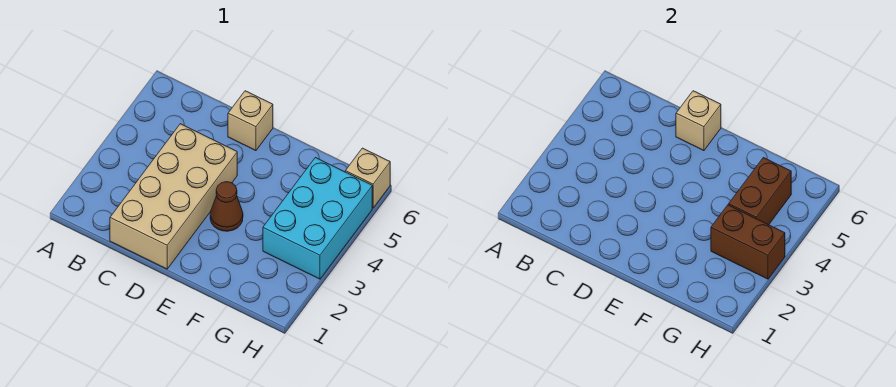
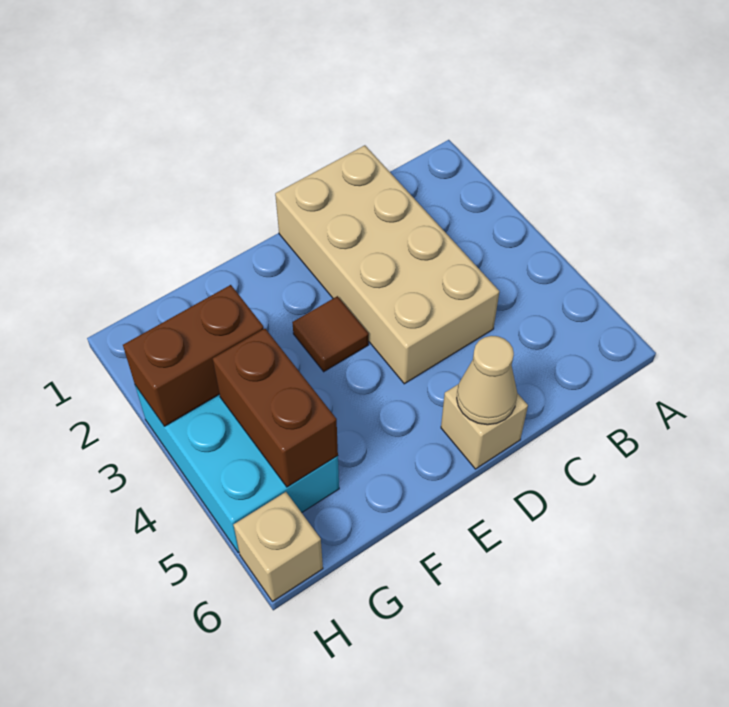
tan 1x1 brick [676,91,721,151] -> tan 1x1 cone [457,336,517,425]
brown 1x1 cone [210,182,243,231] -> brown 1x1 tile [292,296,369,372]

